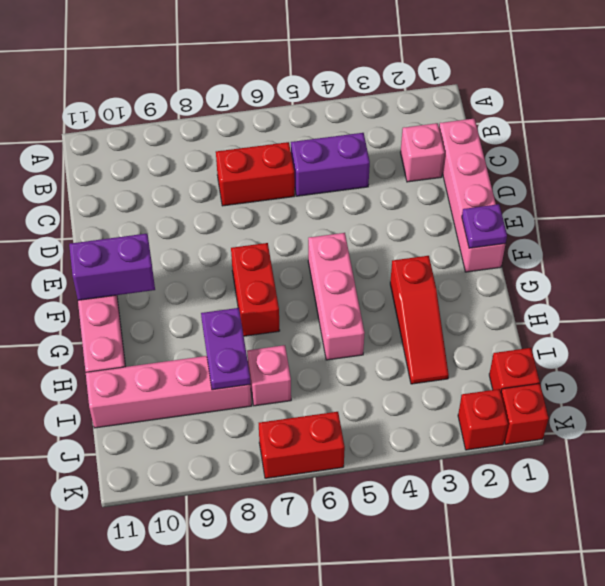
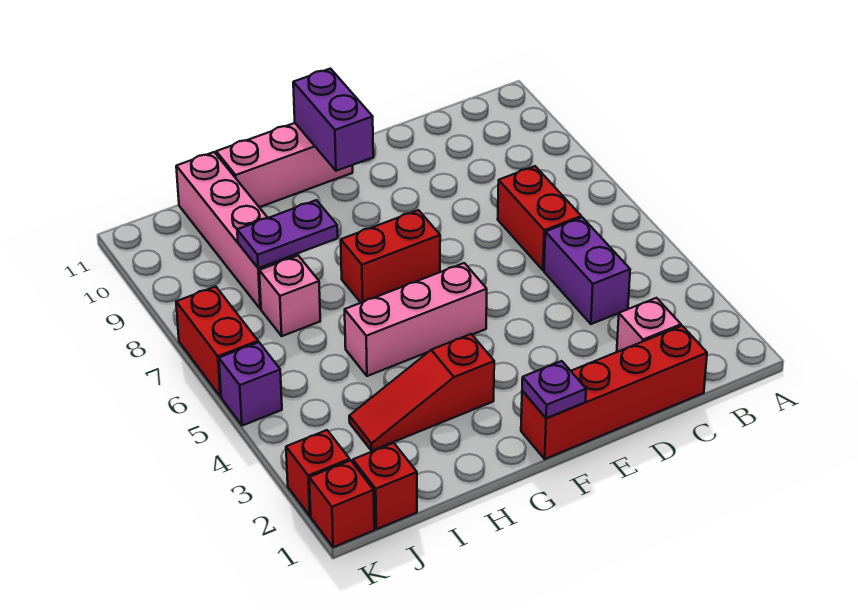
pink 1x4 brick [439,119,505,272] -> red 1x4 brick [521,326,707,459]
none -> purple 1x1 brick [219,342,282,426]

